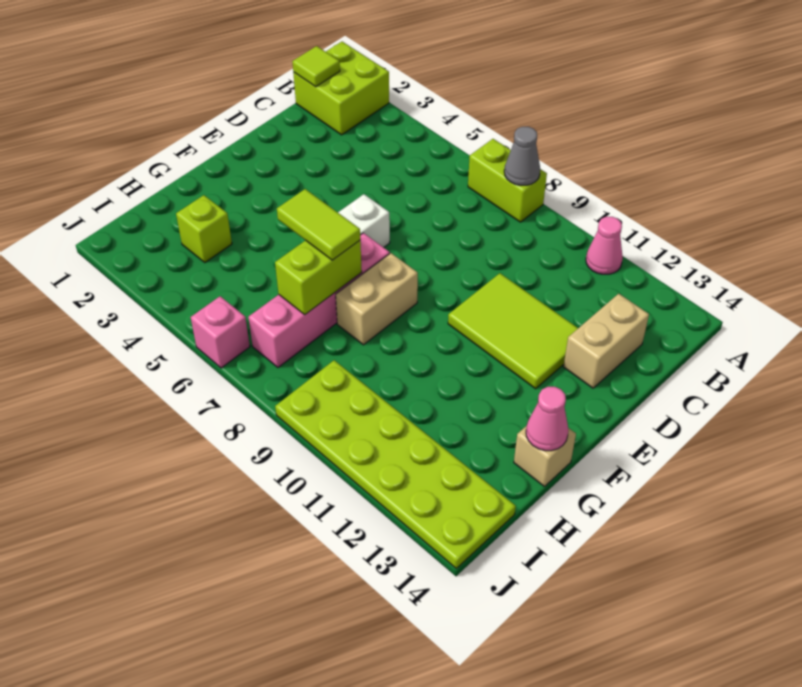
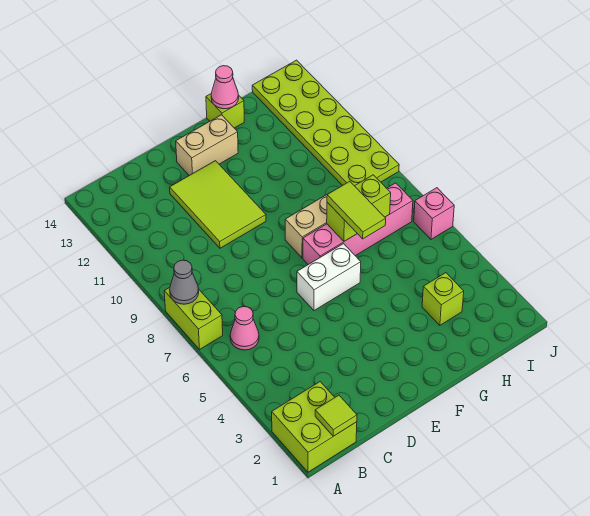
pink 1x1 cone [586,217,623,274] -> pink 1x1 cone moved to [230,307,259,350]
tan 1x2 brick [563,294,649,388] -> tan 1x2 brick moved to [176,115,238,176]
tan 1x1 brick [514,426,576,487] -> lime 1x1 brick [206,94,244,128]

